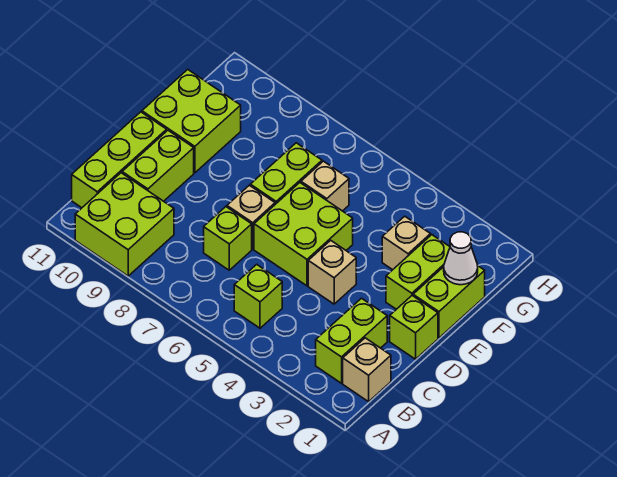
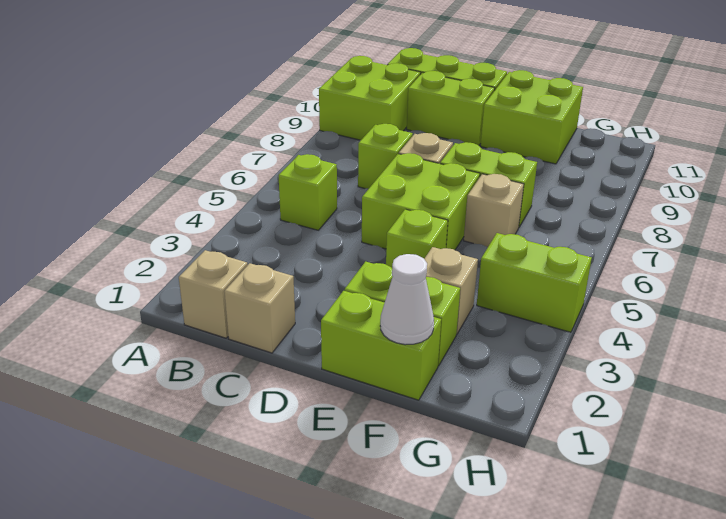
lime 1x2 brick [316,298,387,383] -> lime 1x2 brick moved to [477,233,592,332]
lime 1x1 brick [390,296,438,359] -> lime 1x1 brick moved to [386,209,448,268]
tan 1x1 brick [308,240,356,304] -> tan 1x1 brick moved to [224,263,295,353]

